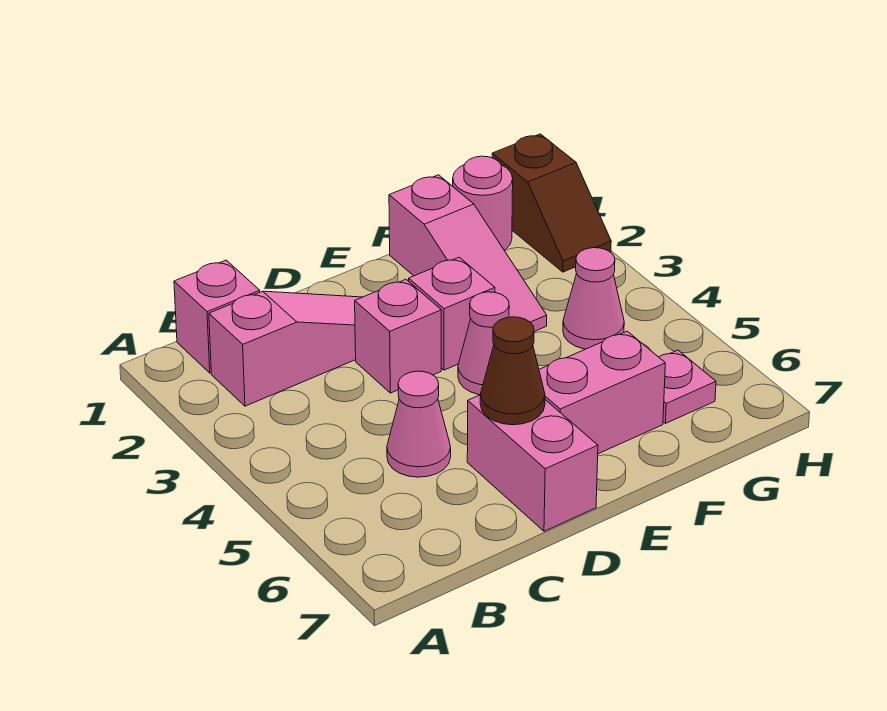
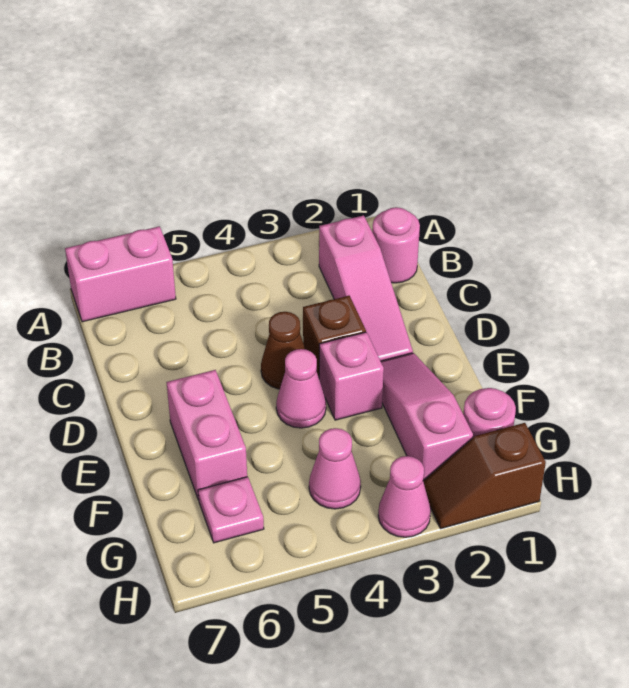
pink 1x1 brick [174,260,260,373] -> pink 1x1 round brick [372,207,420,283]
pink 1x1 cone [387,371,451,477] -> pink 1x1 cone moved to [378,456,431,537]
pink 1x1 brick [355,279,441,393] -> brown 1x1 brick [303,296,366,377]
pink 1x2 brick [467,395,598,531] -> pink 1x2 brick moved to [65,226,176,322]
brown 1x1 cone [480,317,545,425] -> brown 1x1 cone moved to [261,312,305,389]
pink 1x3 slope [389,175,547,332] -> pink 1x3 slope turned to [381,353,473,481]

